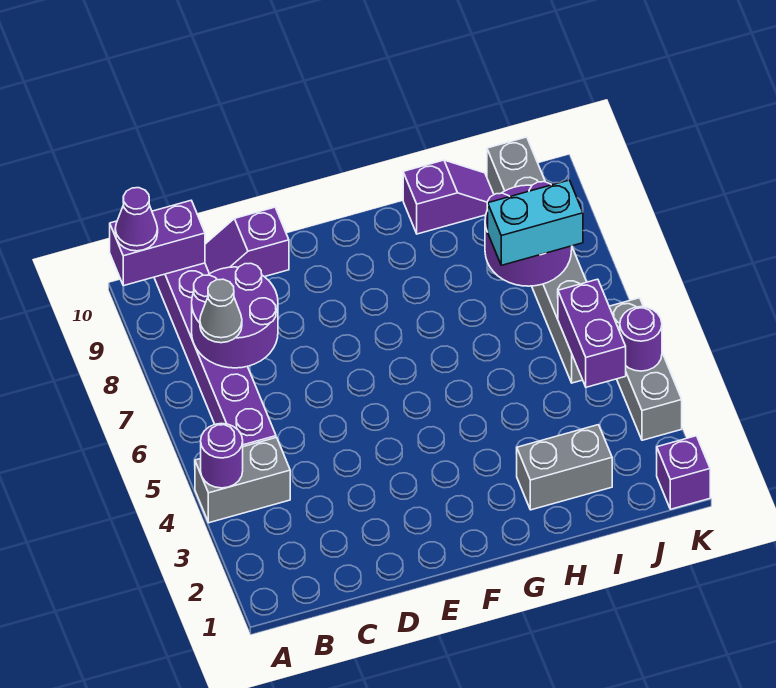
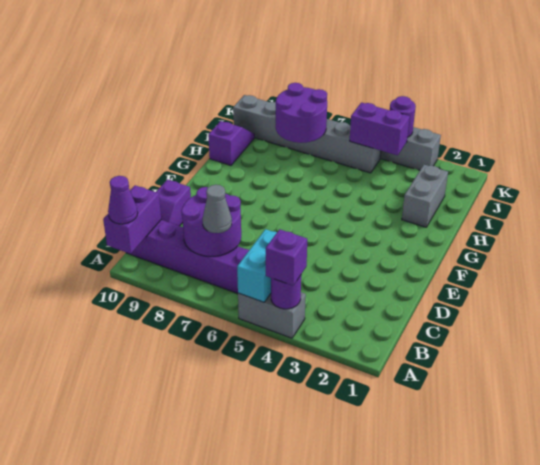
grey 1x2 brick [195,437,290,523] -> grey 1x2 brick turned to [238,292,306,338]
cyan 1x2 brick [487,180,583,265] -> cyan 1x2 brick moved to [237,229,277,302]
purple 1x1 brick [656,436,710,509] -> purple 1x1 brick moved to [266,229,307,285]

